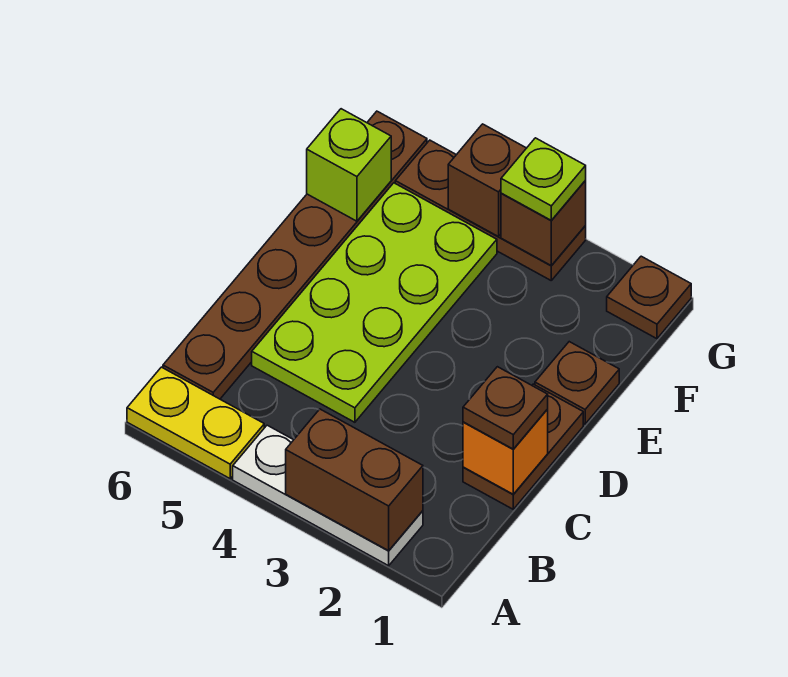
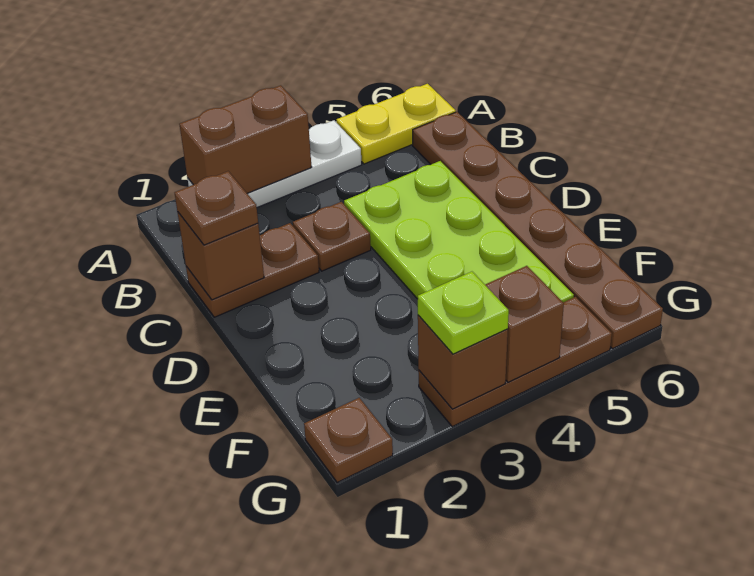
brown 1x2 plate [463,384,583,509] -> brown 1x2 plate turned to [186,223,319,317]
orange 1x1 brick [463,409,548,494] -> brown 1x1 brick [178,213,264,300]
brown 1x1 plate [535,342,619,424] -> brown 1x1 plate moved to [293,202,371,271]
lime 1x1 brick [307,109,391,221] -> none

